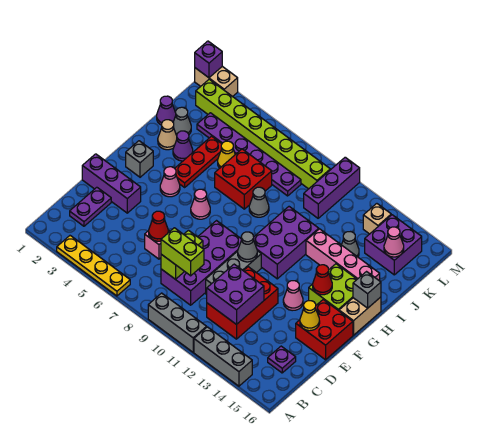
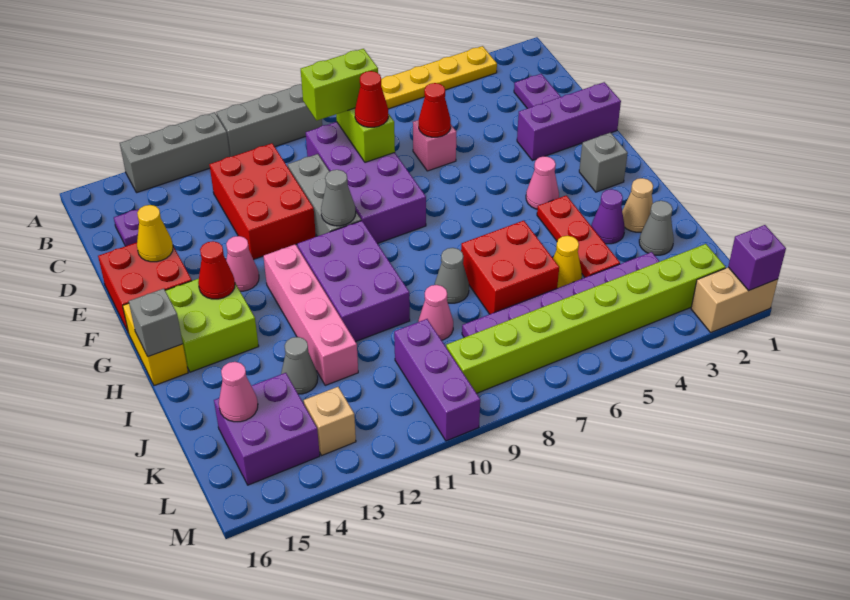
purple 2x2 brick [207,264,264,325] -> none
none -> red 1x1 cone [355,71,388,127]
pink 1x1 cone [191,189,210,219] -> pink 1x1 cone moved to [418,285,453,340]
tan 1x2 brick [339,297,381,335] -> yellow 1x2 brick [123,303,188,386]
pink 1x4 brick [306,229,380,281] -> pink 1x4 brick turned to [263,244,358,385]
purple 1x1 cone [157,96,176,125] -> none

